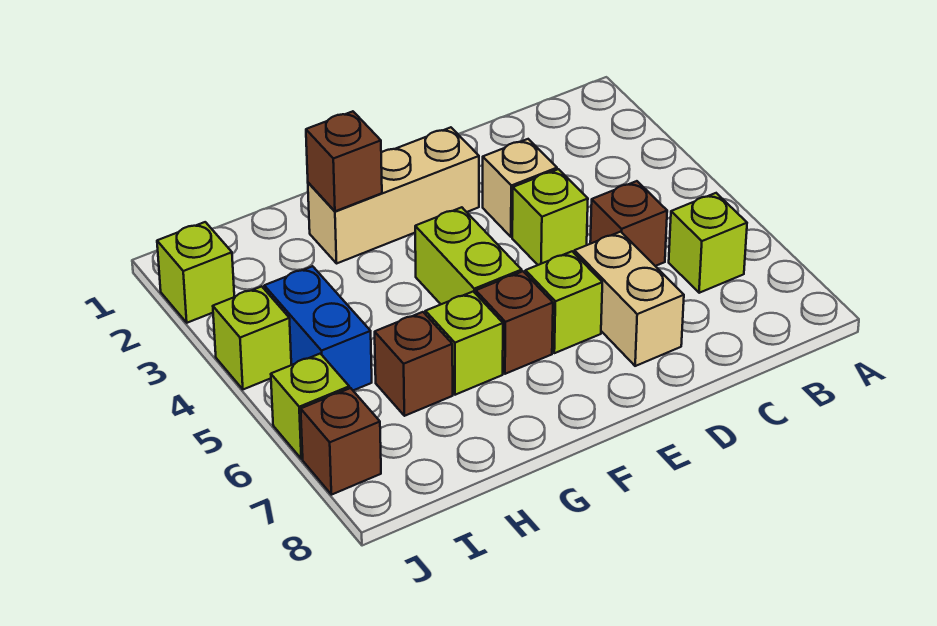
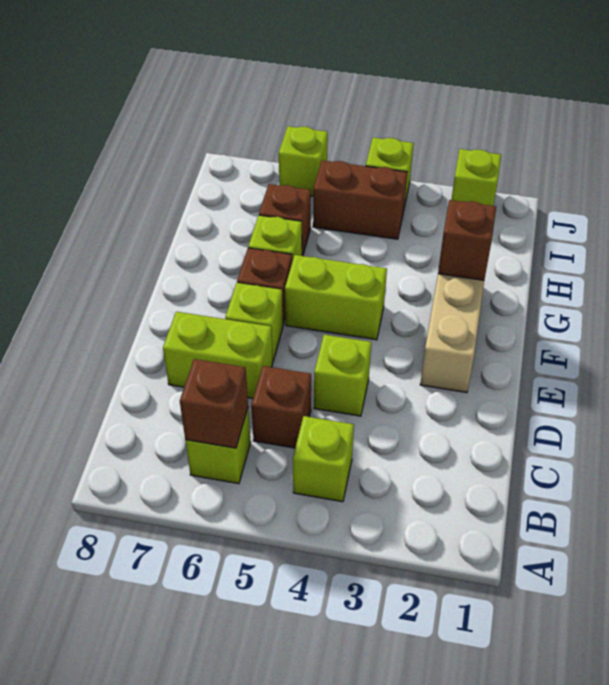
none -> lime 1x1 brick [293,416,354,502]
tan 1x1 brick [483,139,557,237] -> none
tan 1x2 brick [575,232,684,366] -> lime 1x2 brick [163,312,273,399]
blue 1x2 brick [264,266,372,390] -> brown 1x2 brick [313,160,407,239]
brown 1x1 brick [301,388,381,495] -> brown 1x1 brick moved to [180,359,248,448]

